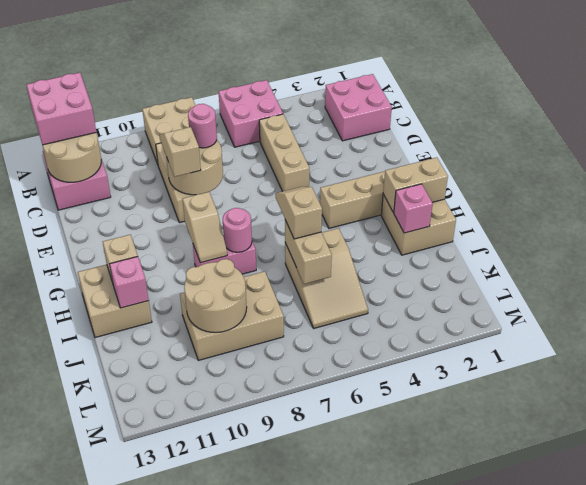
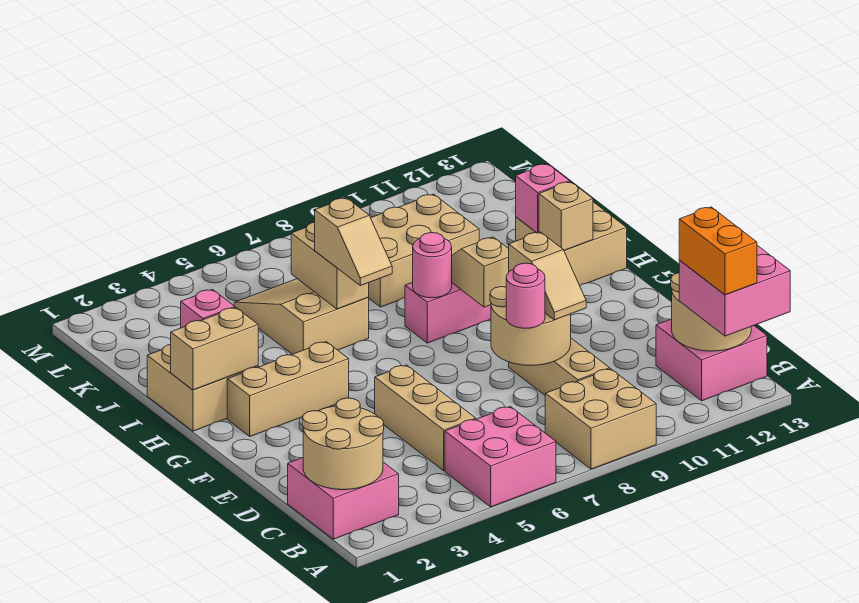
none -> orange 1x2 brick [679,207,757,295]
tan 2x2 round brick [184,259,247,333] -> tan 2x2 round brick moved to [302,398,384,490]

